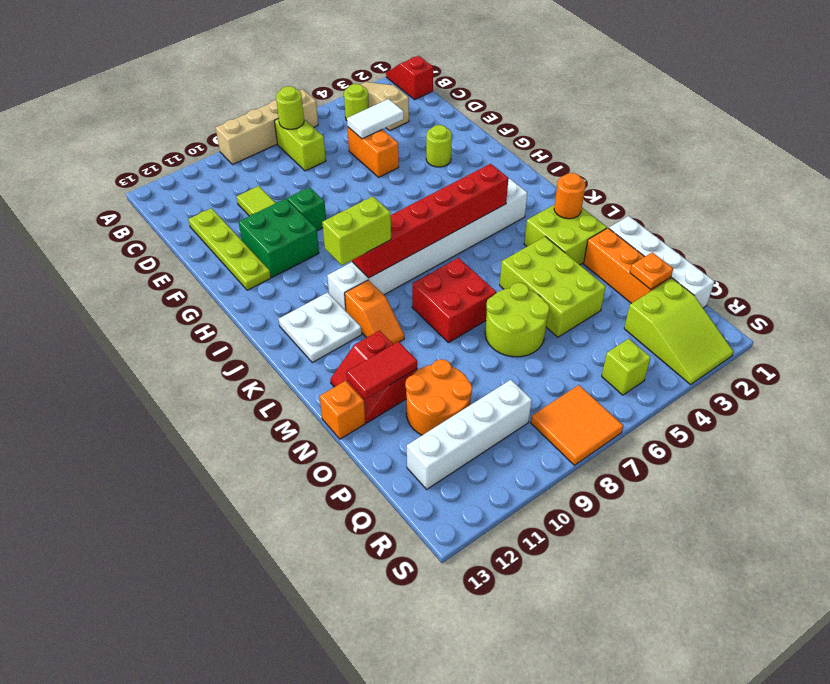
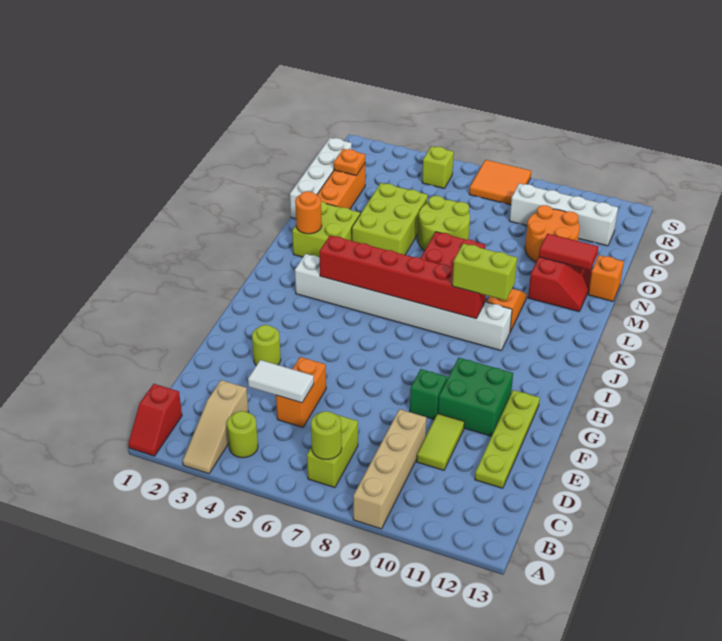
tan 1x4 brick [216,89,318,164] -> tan 1x4 brick turned to [353,409,427,529]
white 2x2 plate [279,292,362,363] -> none
lime 2x3 slope [624,278,734,385] -> none

